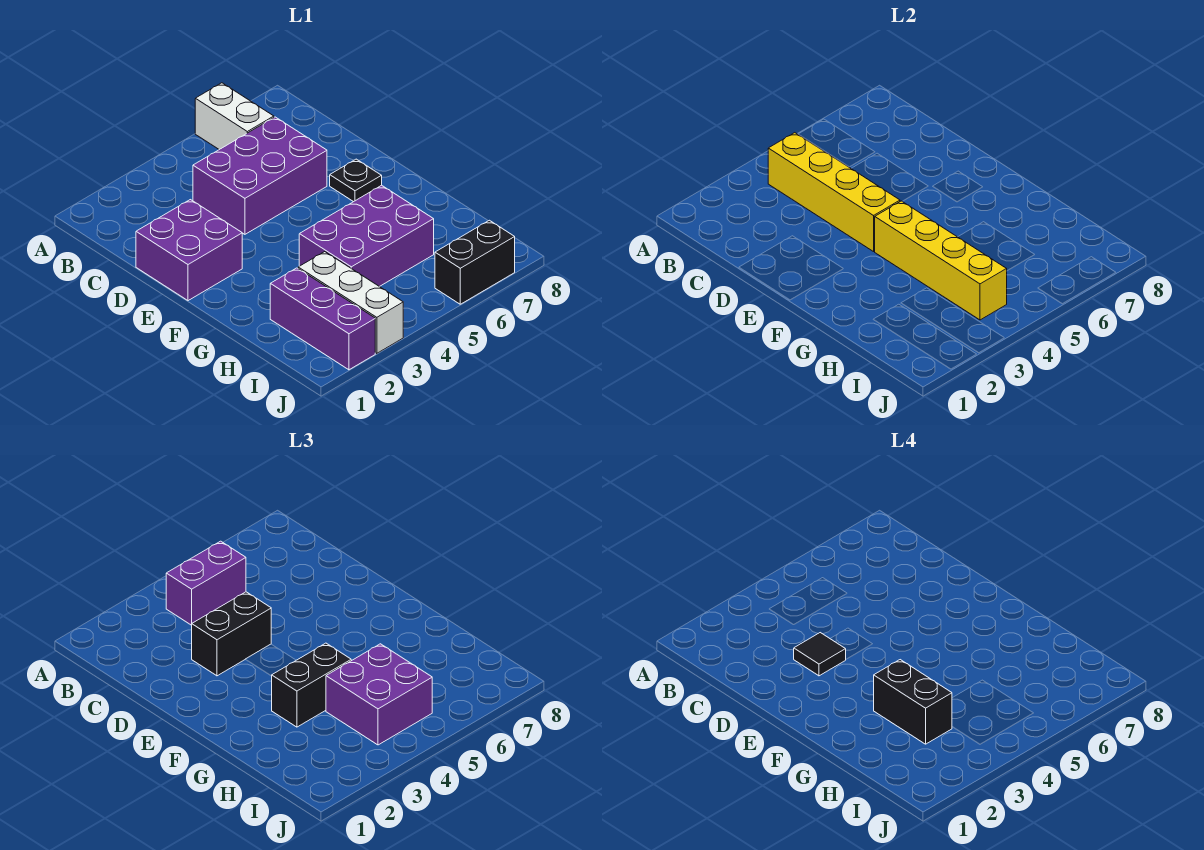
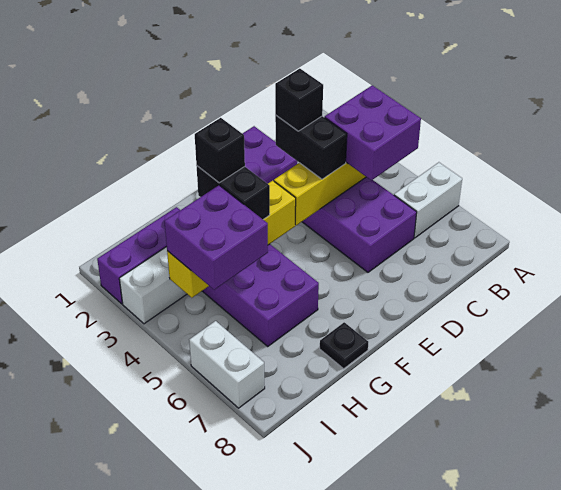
purple 1x2 brick [166,541,246,625] -> purple 2x2 brick [325,85,421,180]
black 1x1 tile [794,633,846,676] -> black 1x1 brick [275,69,323,131]
black 1x1 plate [330,159,382,202] -> black 1x1 plate moved to [320,322,368,369]
black 1x2 brick [874,660,952,744] -> black 1x1 brick [195,118,245,183]
black 1x2 brick [435,220,515,304] -> white 1x2 brick [189,321,265,408]

